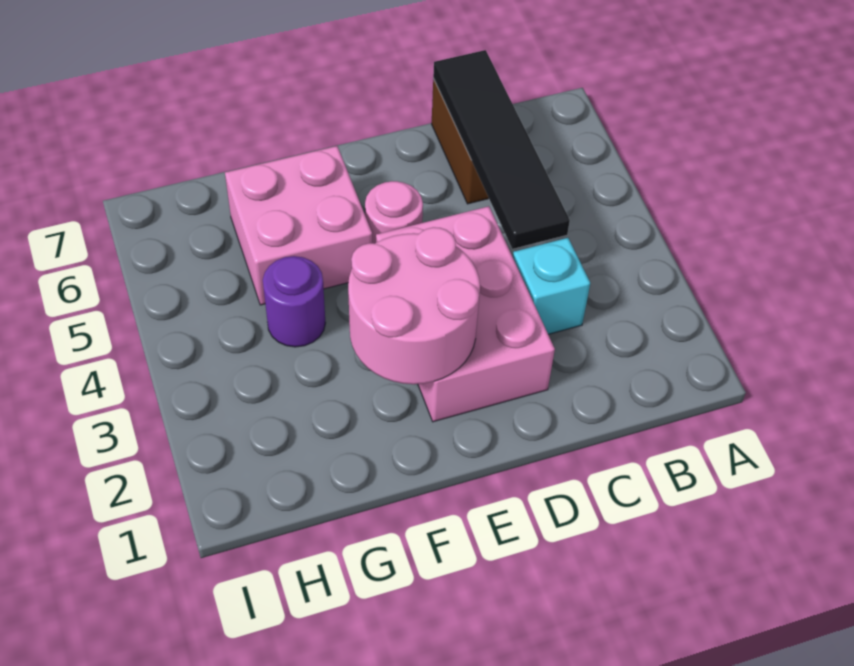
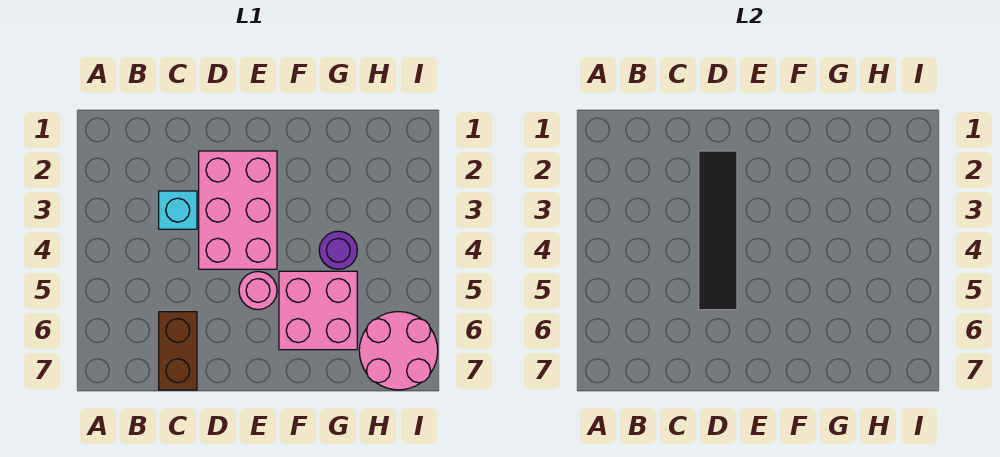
black 1x4 tile [433,50,570,249] -> black 1x4 tile moved to [699,151,737,310]
pink 2x2 round brick [348,227,480,384] -> pink 2x2 round brick moved to [359,312,438,390]

